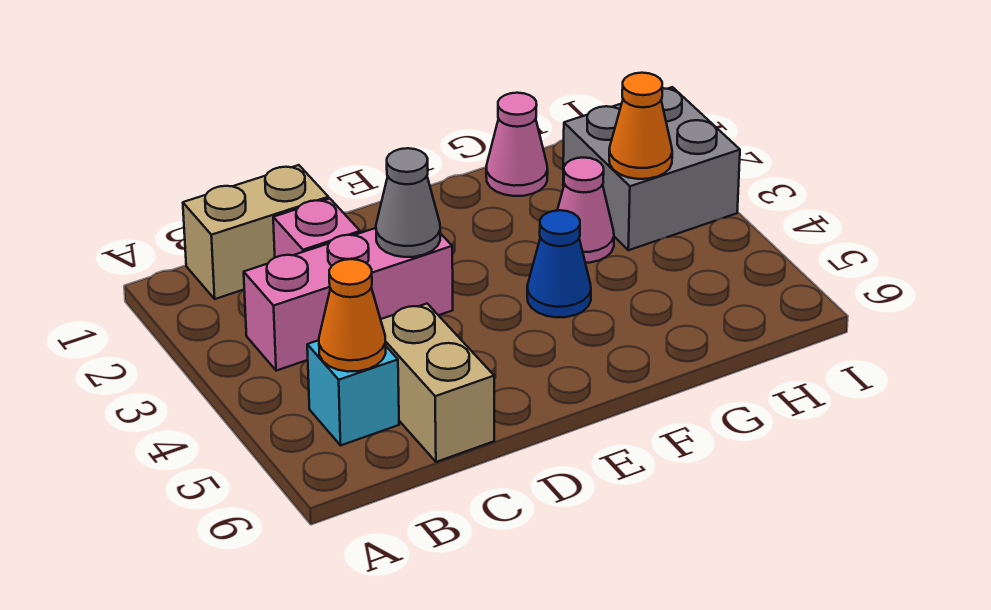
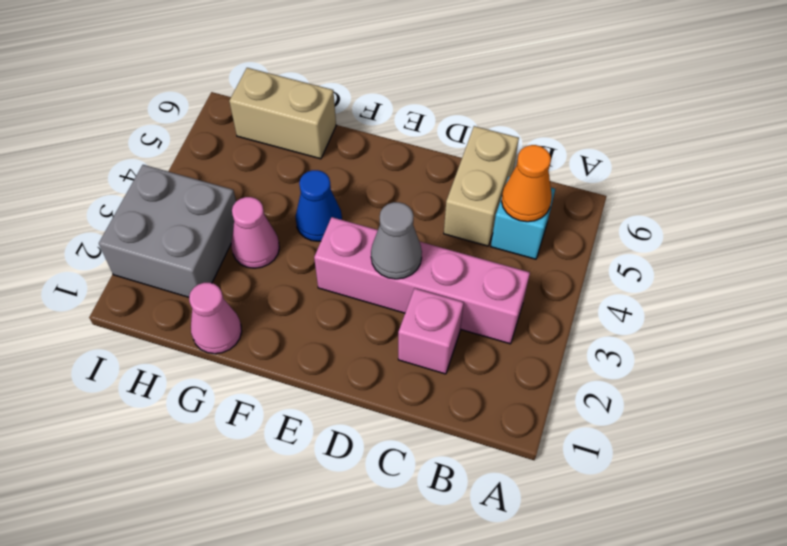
tan 1x2 brick [183,165,329,299] -> tan 1x2 brick moved to [229,68,336,159]
pink 1x3 brick [244,228,453,371] -> pink 1x4 brick [314,217,530,344]
orange 1x1 cone [609,73,672,179] -> none

